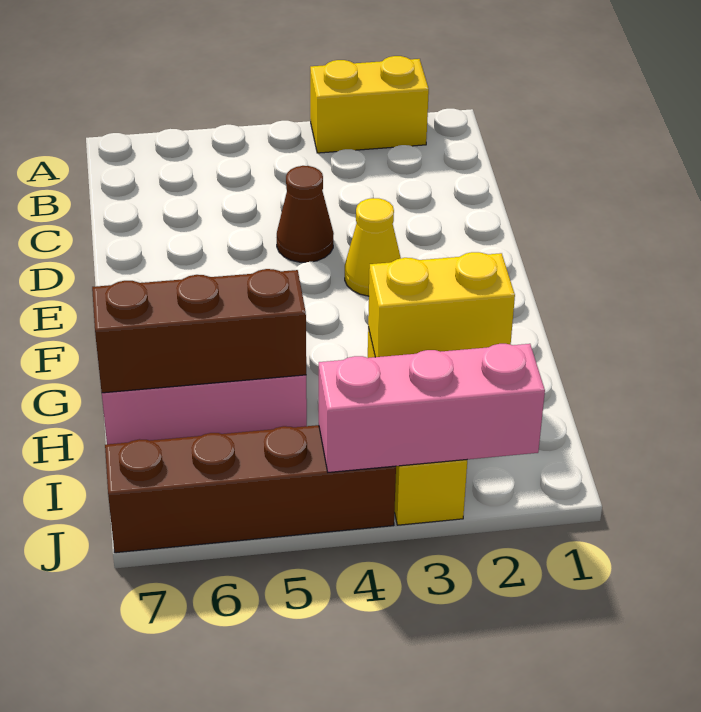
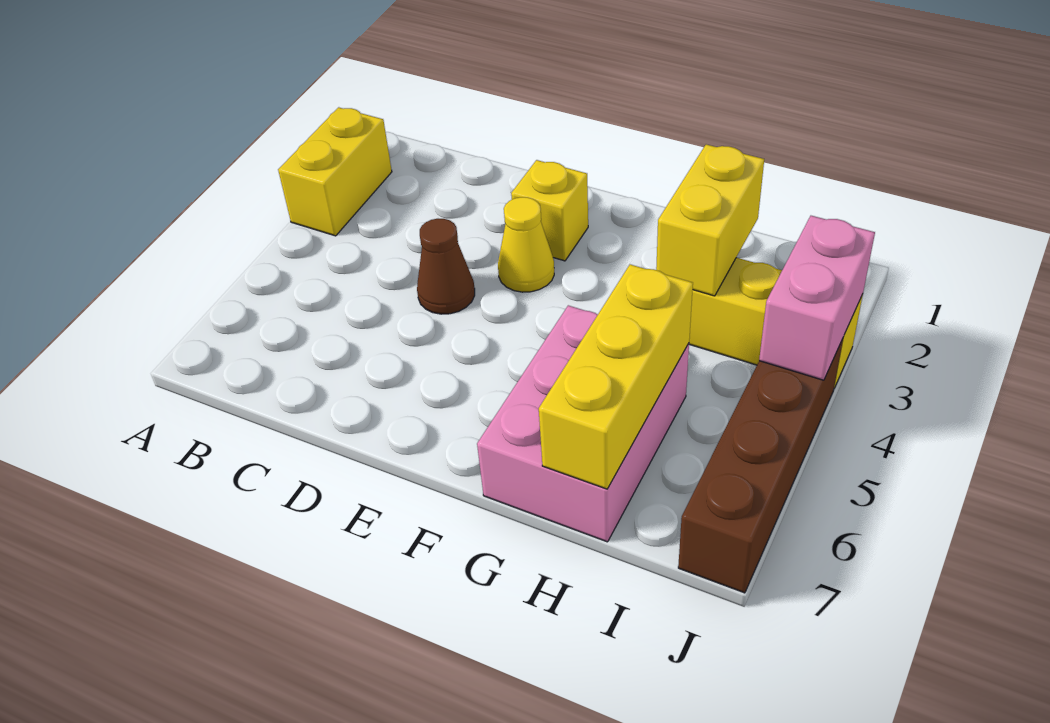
none -> yellow 1x1 brick [511,160,588,261]
brown 1x3 brick [92,269,306,393] -> yellow 1x3 brick [539,264,693,489]
pink 1x3 brick [319,344,545,472] -> pink 1x2 brick [759,216,875,380]

